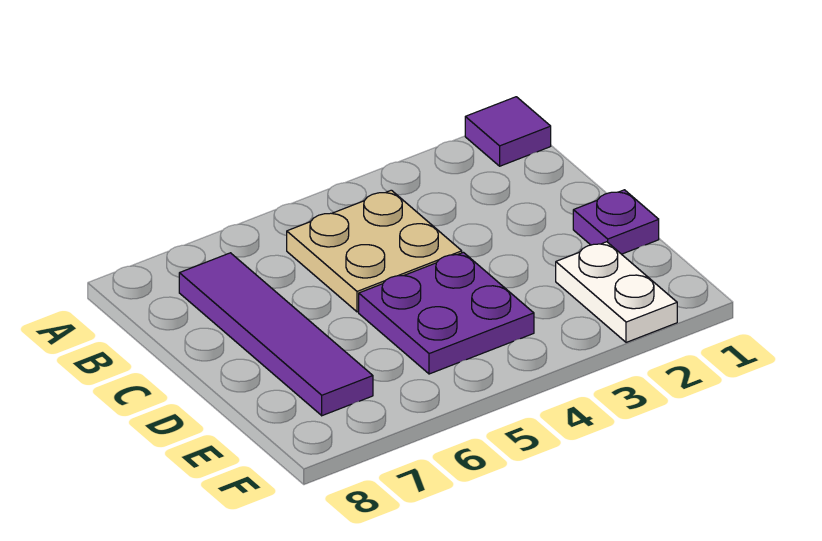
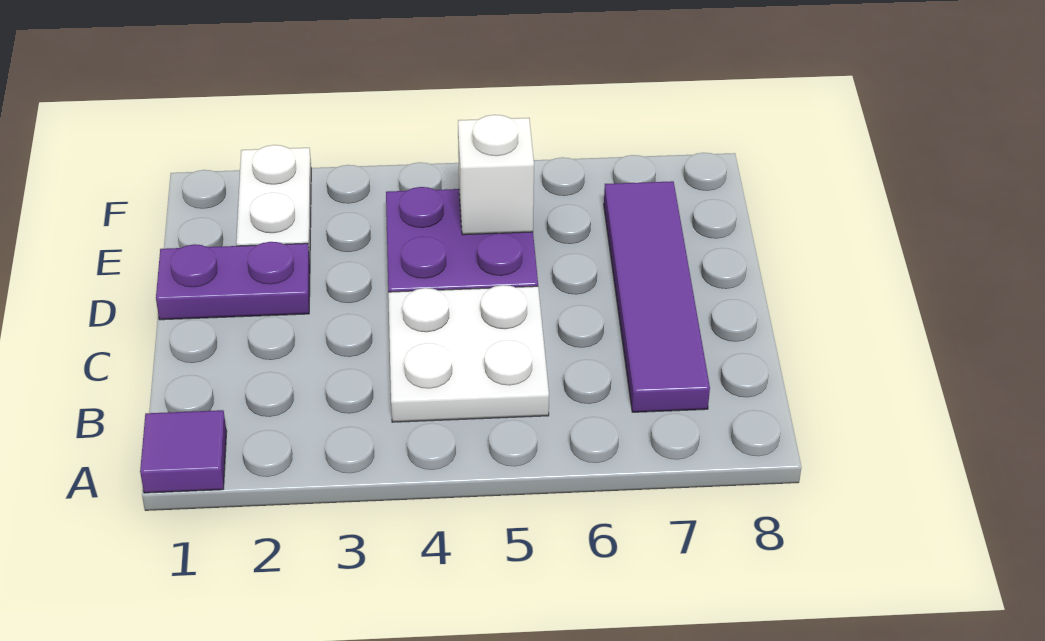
tan 2x2 plate [287,190,462,312] -> white 2x2 plate [388,285,549,422]
purple 1x1 plate [573,190,659,254] -> purple 1x2 plate [156,242,310,320]
none -> white 1x1 brick [458,115,534,235]

